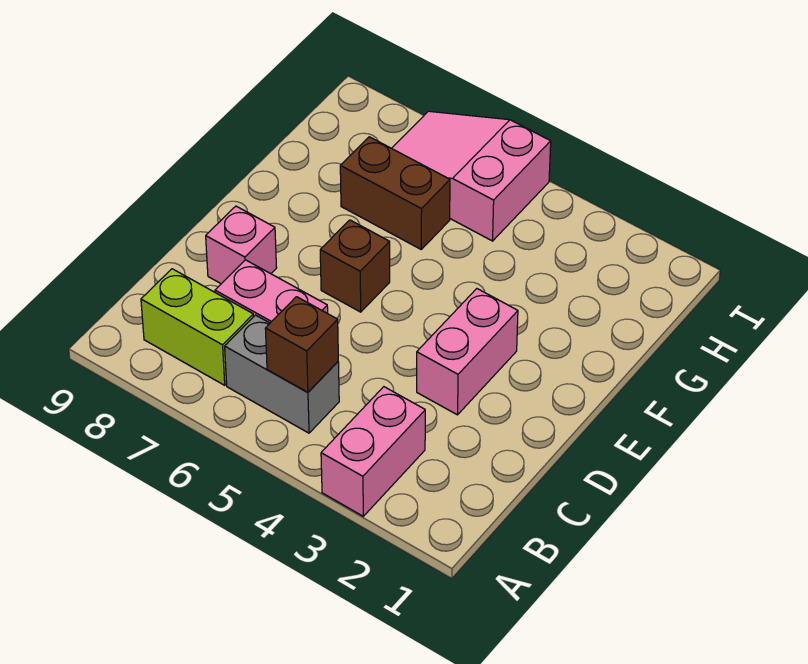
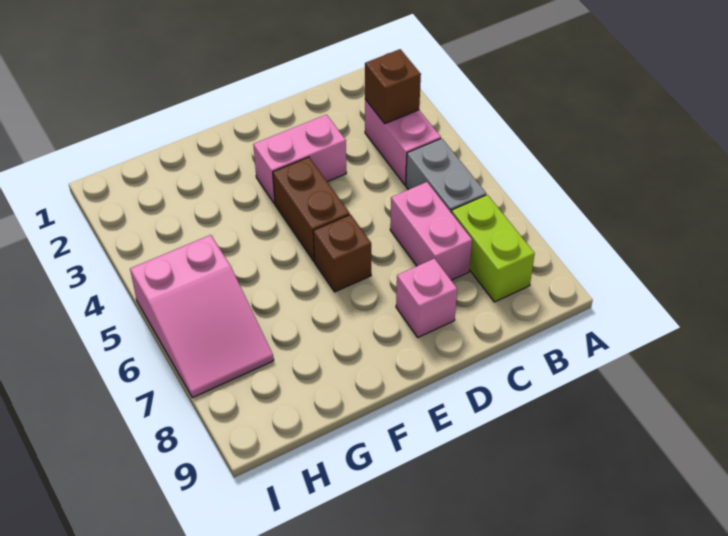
pink 1x2 brick [321,387,425,516] -> pink 1x2 brick turned to [365,99,441,185]
brown 1x1 brick [265,297,338,392] -> brown 1x1 brick moved to [365,49,421,124]
brown 1x2 brick [340,137,450,249] -> brown 1x2 brick moved to [273,157,350,261]

